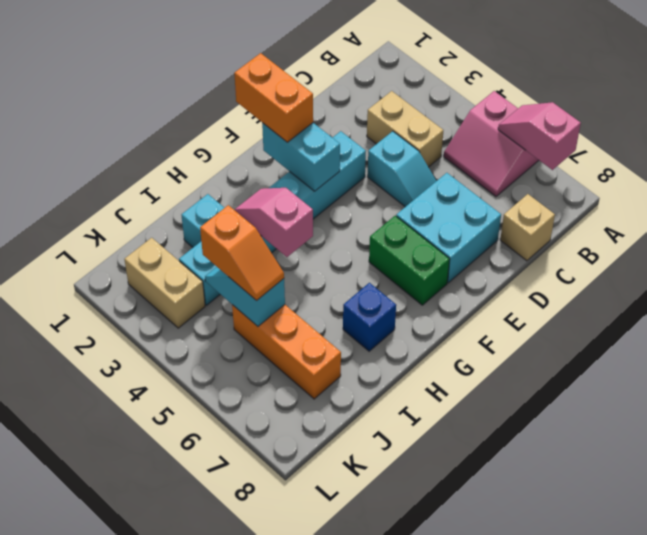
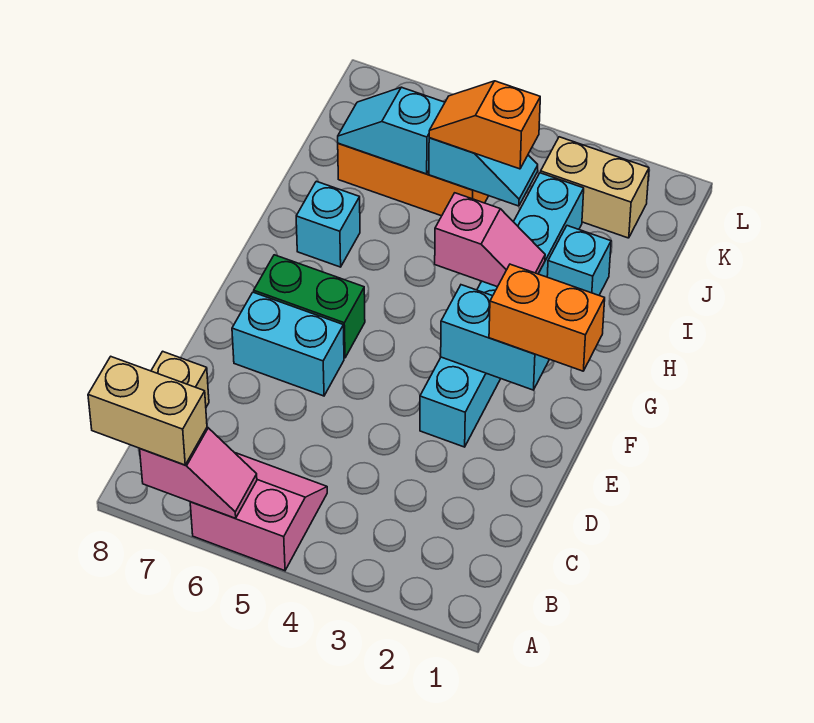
tan 1x2 brick [367,91,443,167] -> tan 1x2 brick moved to [88,357,207,465]
cyan 1x2 slope [368,131,436,207] -> cyan 1x2 slope moved to [338,87,445,174]
cyan 2x2 brick [396,173,501,283] -> cyan 1x2 brick [232,292,344,396]
blue 1x1 brick [343,283,396,351] -> cyan 1x1 brick [296,181,360,267]

